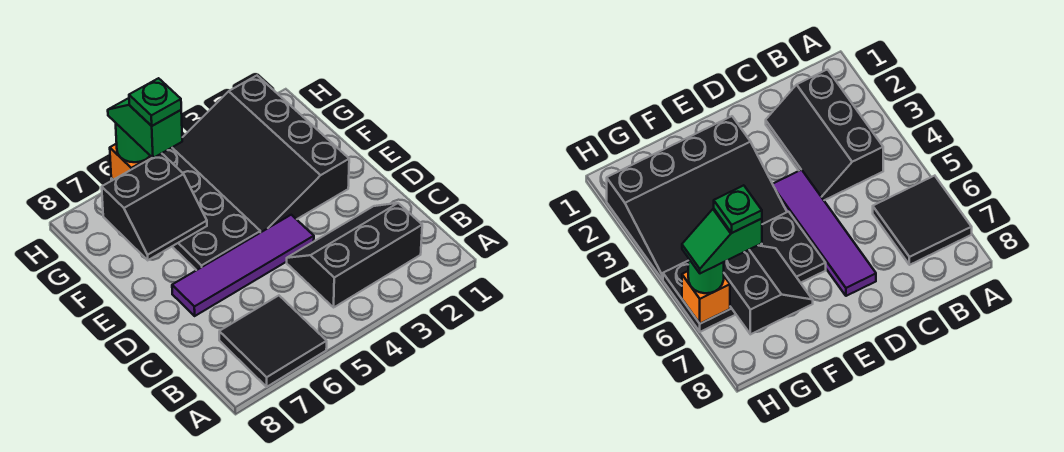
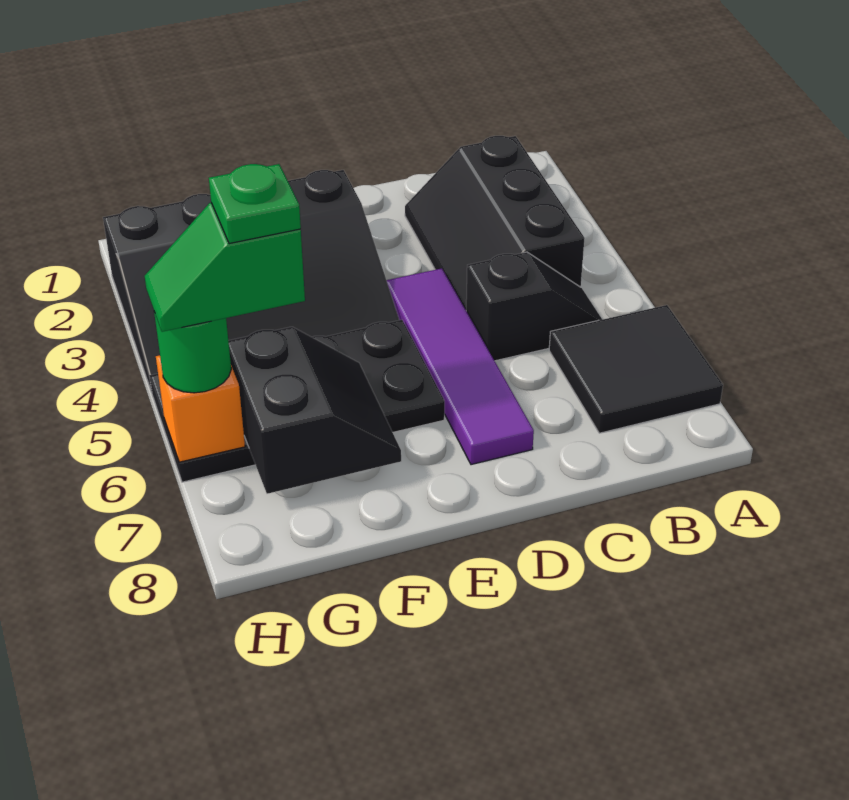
none -> black 1x2 slope [466,252,602,361]

